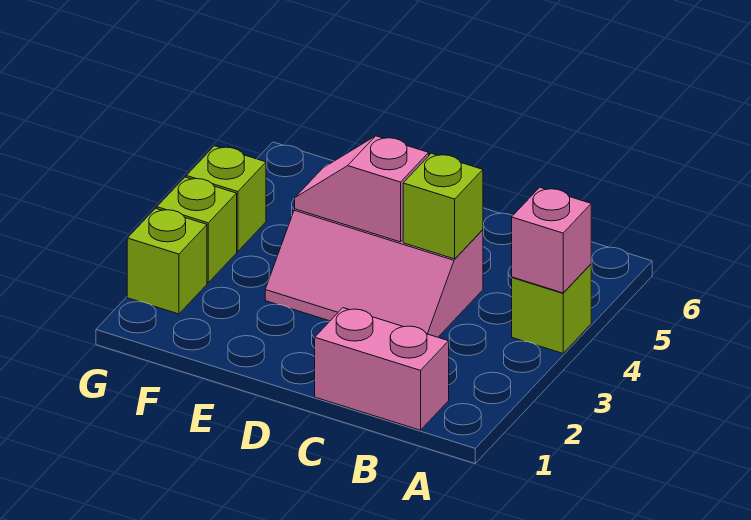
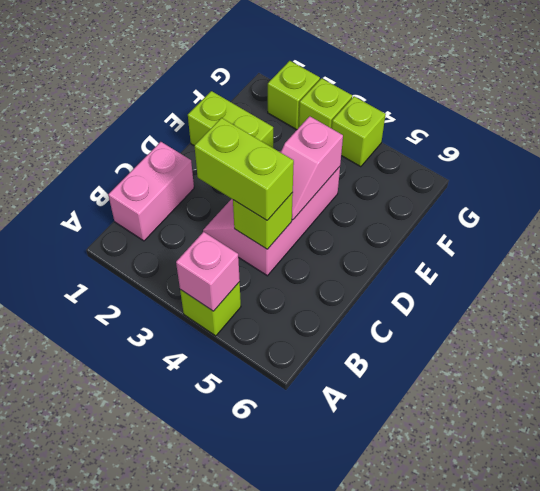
none -> lime 1x2 brick [194,118,294,220]
pink 1x2 slope [295,136,429,242] -> pink 1x2 slope turned to [281,116,343,220]
none -> lime 1x2 brick [188,91,273,148]

